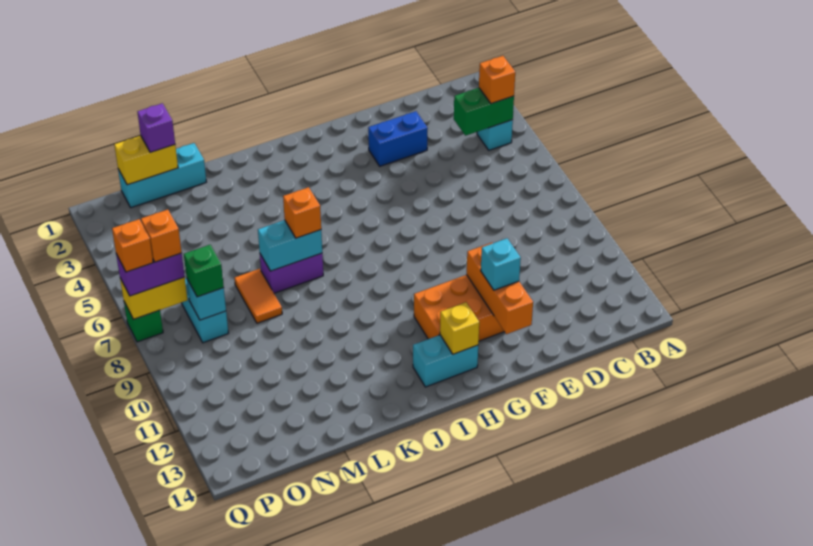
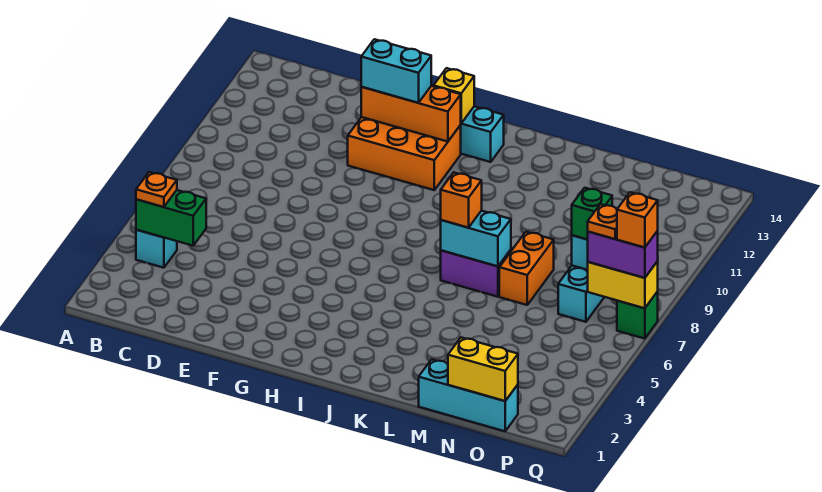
orange 1x1 brick [479,56,515,104] -> orange 1x1 plate [136,172,177,207]
blue 1x2 brick [368,111,428,166] -> none
orange 1x3 brick [467,243,533,334] -> orange 1x3 brick turned to [361,86,461,142]
cyan 1x1 brick [481,238,521,290] -> cyan 1x2 brick [361,39,431,103]
orange 1x2 tile [235,269,282,323] -> orange 1x2 brick [499,232,554,305]
purple 1x1 brick [137,103,175,152] -> none
orange 1x1 brick [141,210,182,262] -> orange 1x1 plate [588,204,617,239]

